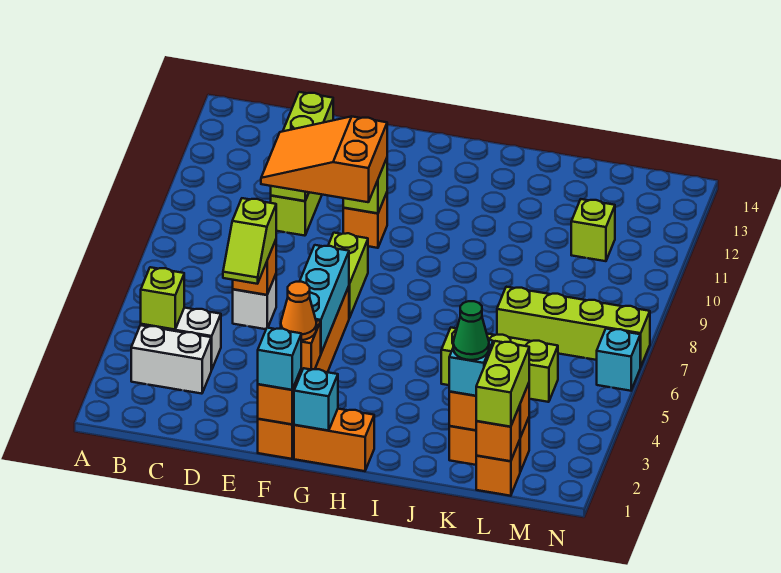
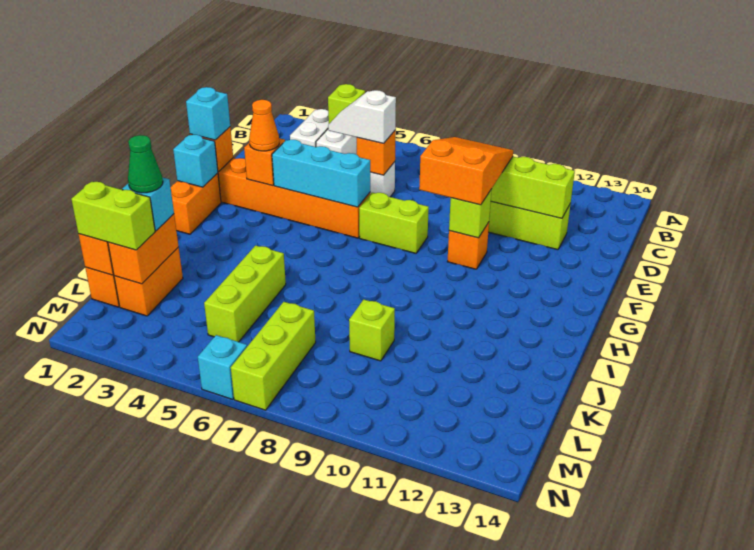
lime 1x2 slope [223,198,276,284] -> white 1x2 slope [328,90,396,143]
lime 1x4 brick [497,287,650,367] -> lime 1x3 brick [231,302,316,410]
lime 1x1 brick [571,199,615,261] -> lime 1x1 brick moved to [349,300,395,361]

